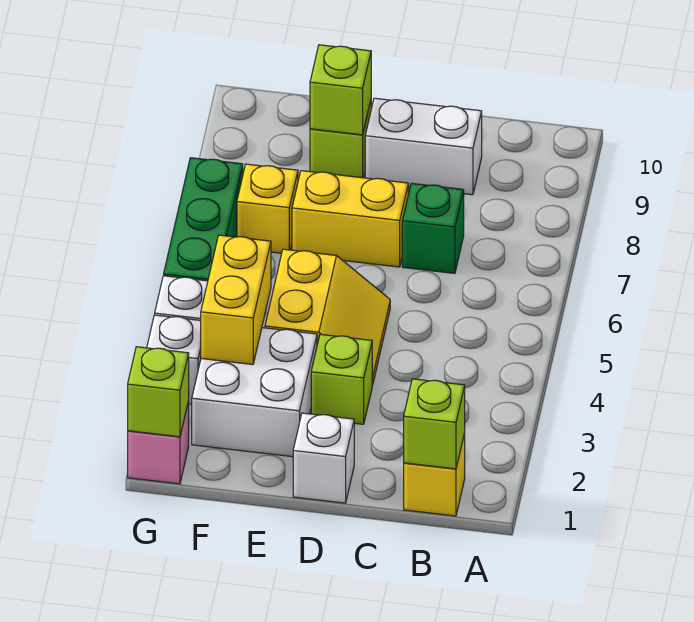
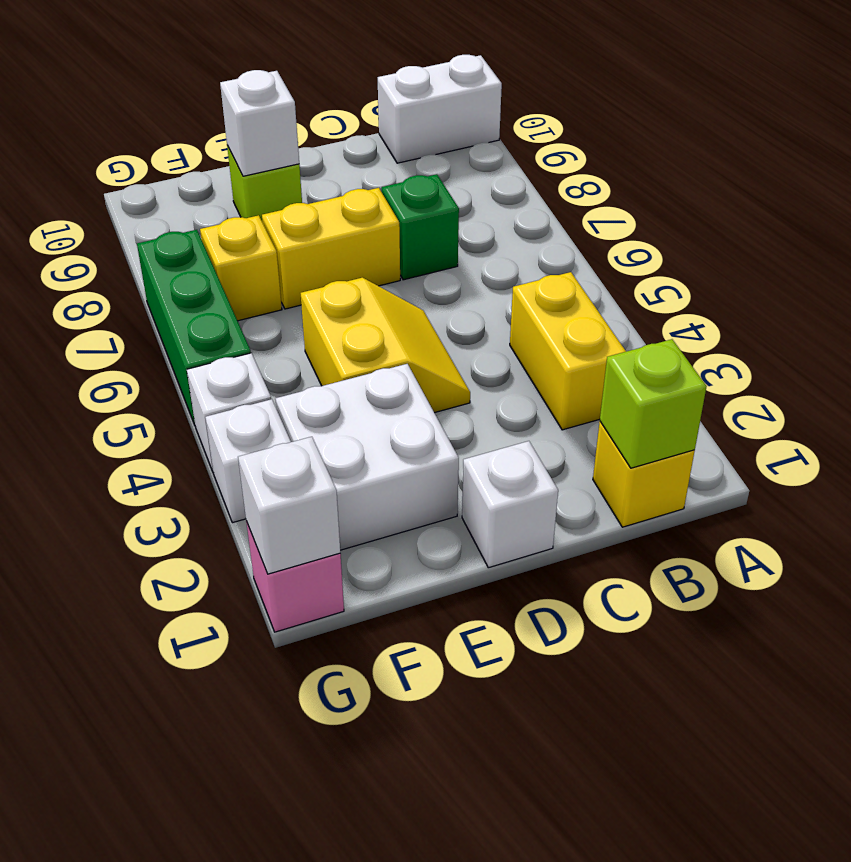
white 1x2 brick [365,98,482,195] -> white 1x2 brick moved to [378,55,502,163]
lime 1x1 brick [311,334,373,424] -> none
lime 1x1 brick [310,45,371,135] -> white 1x1 brick [220,70,299,176]
yellow 1x2 brick [201,235,271,364] -> yellow 1x2 brick moved to [510,272,626,430]
lime 1x1 brick [128,347,189,437] -> white 1x1 brick [238,437,340,574]

